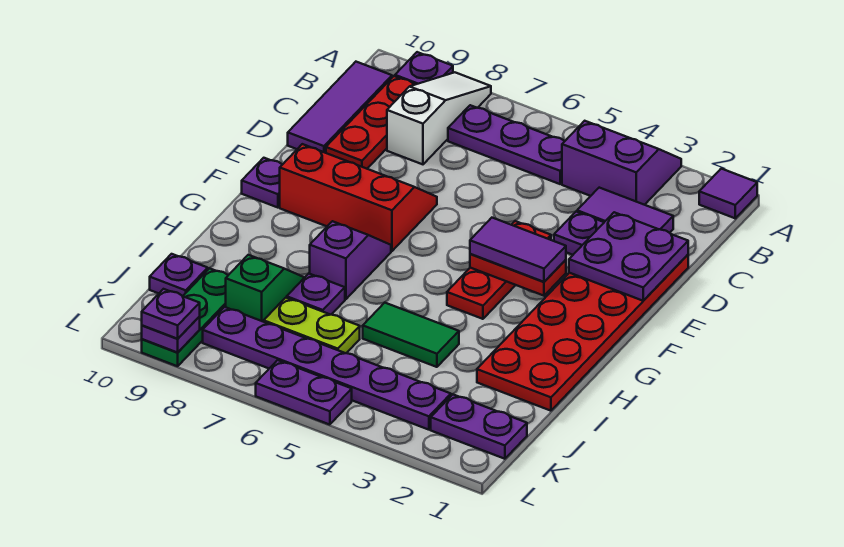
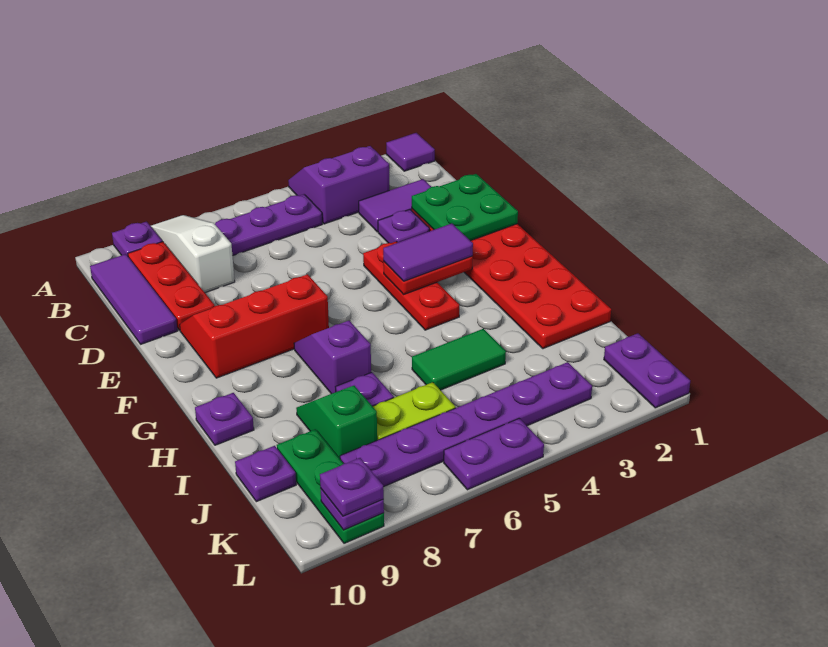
purple 2x2 plate [569,212,688,301] -> green 2x2 plate [412,174,518,241]
purple 1x1 plate [242,158,282,208] -> purple 1x1 plate moved to [195,393,254,445]
purple 1x2 plate [431,394,527,459] -> purple 1x2 plate turned to [604,333,690,408]

